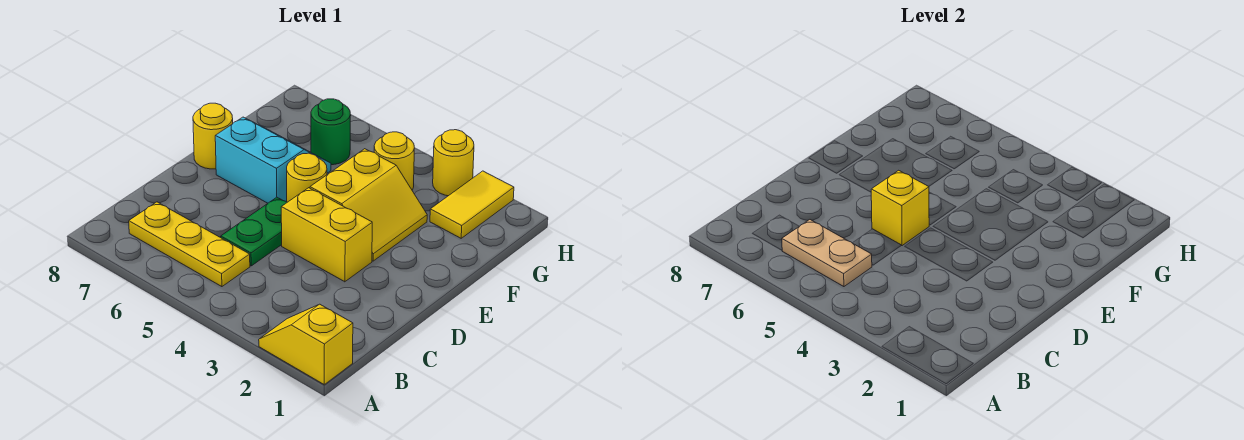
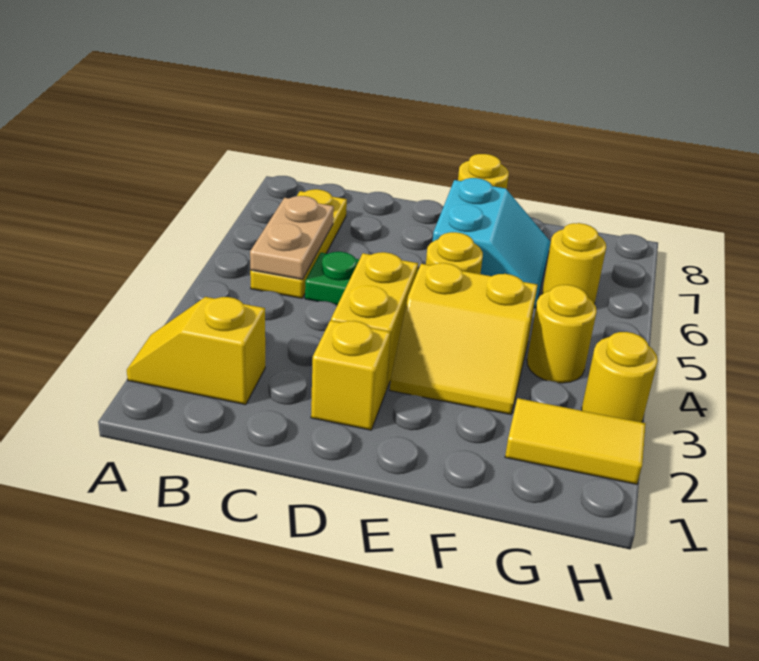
yellow 1x2 slope [259,304,353,384] -> yellow 1x2 slope turned to [127,297,265,405]
yellow 1x1 brick [871,170,930,246] -> yellow 1x1 brick moved to [311,320,390,430]
green 1x1 round brick [311,99,351,165] -> yellow 1x1 round brick [542,223,606,304]

